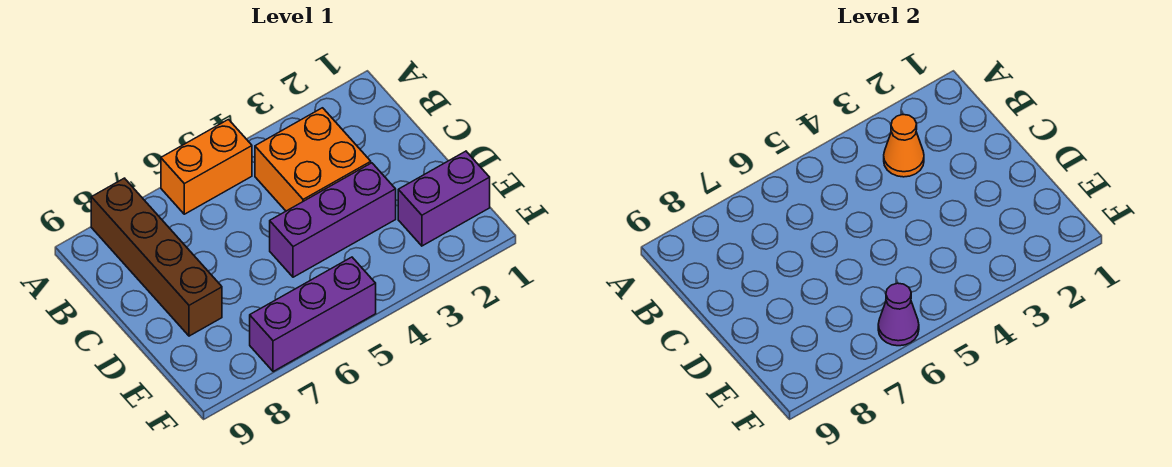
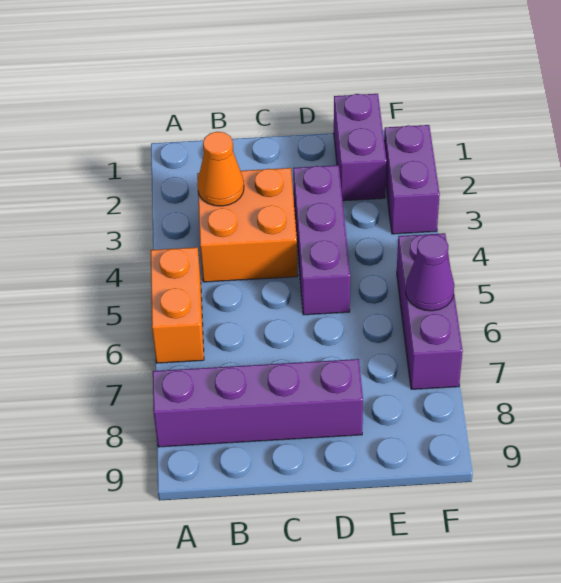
brown 1x4 brick [91,178,222,336] -> purple 1x4 brick [153,359,363,447]
none -> purple 1x2 brick [384,125,440,234]

